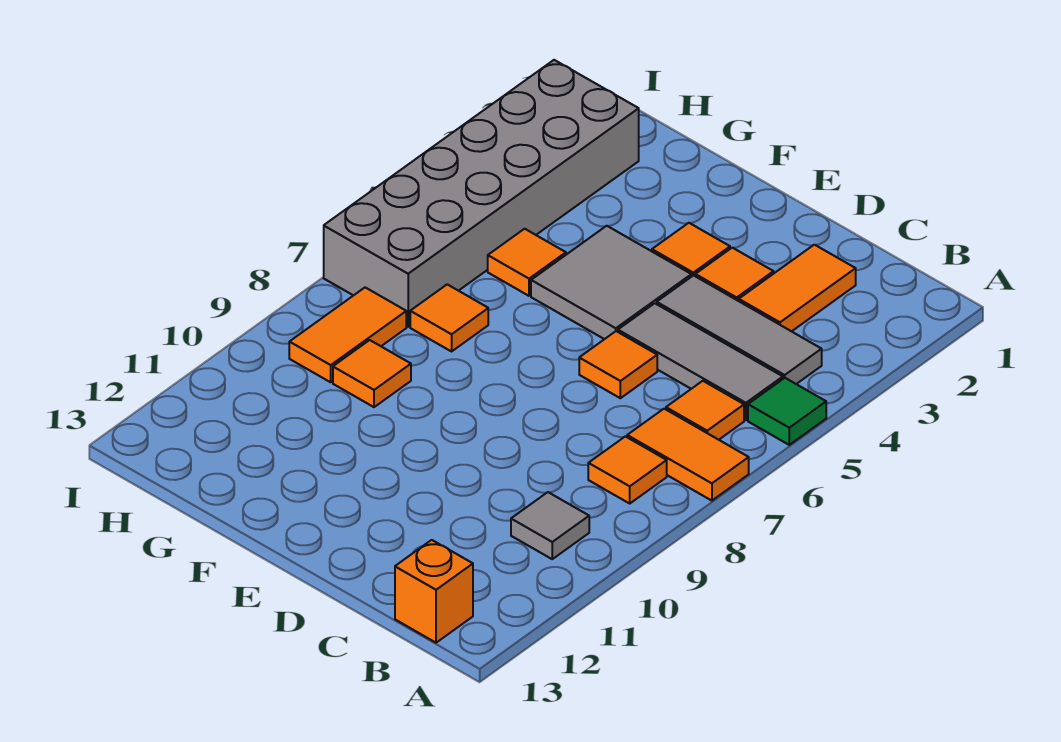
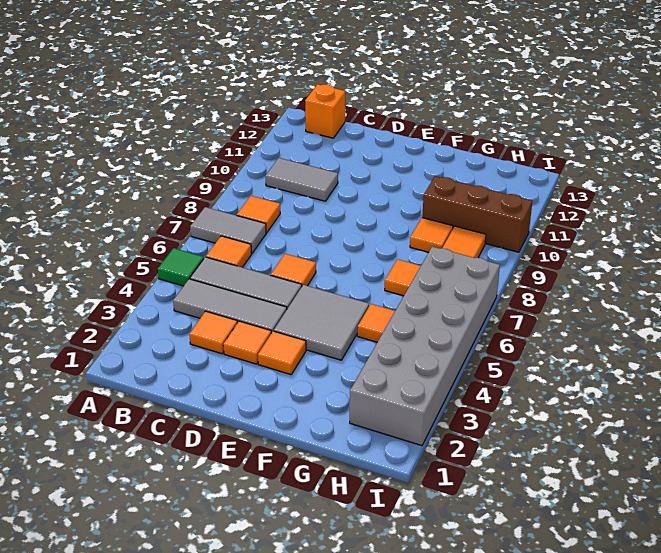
orange 1x2 tile [627,409,749,501] -> grey 1x2 tile [190,207,266,253]
grey 1x1 tile [511,492,589,559] -> grey 1x2 tile [266,158,338,201]
orange 1x2 tile [739,245,856,331] -> orange 1x1 tile [189,311,237,354]
none -> brown 1x3 brick [422,176,532,252]

